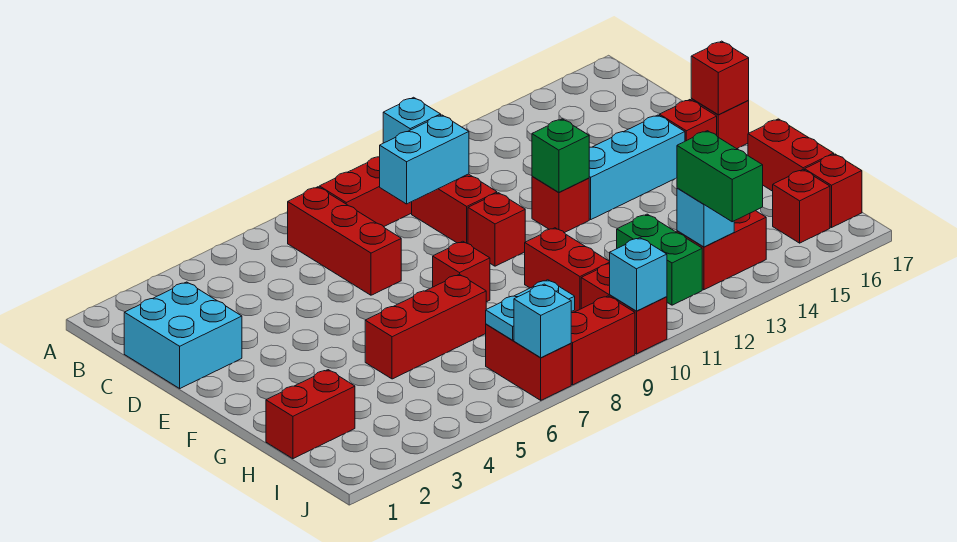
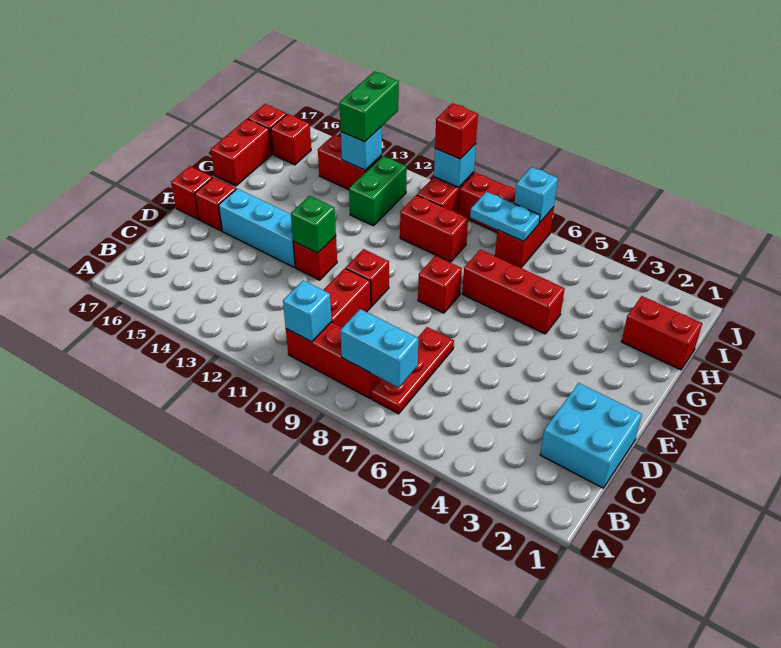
red 1x3 brick [288,187,401,295] -> red 1x3 plate [371,327,454,414]
cyan 1x2 brick [380,115,469,204] -> cyan 1x2 brick moved to [340,309,418,388]
red 1x1 brick [691,41,749,115] -> red 1x1 brick moved to [435,103,478,159]
red 1x2 brick [525,228,610,313] -> red 1x2 brick turned to [400,195,468,262]

